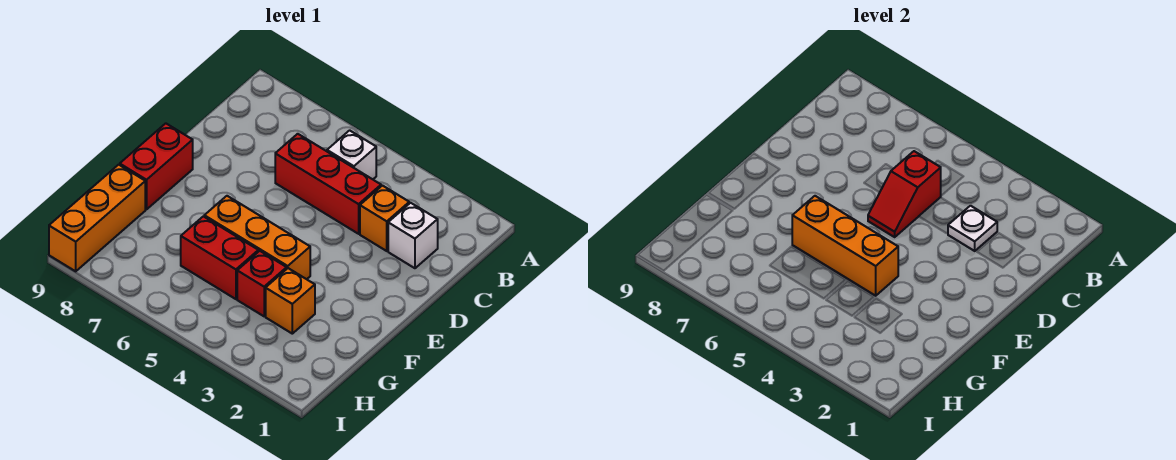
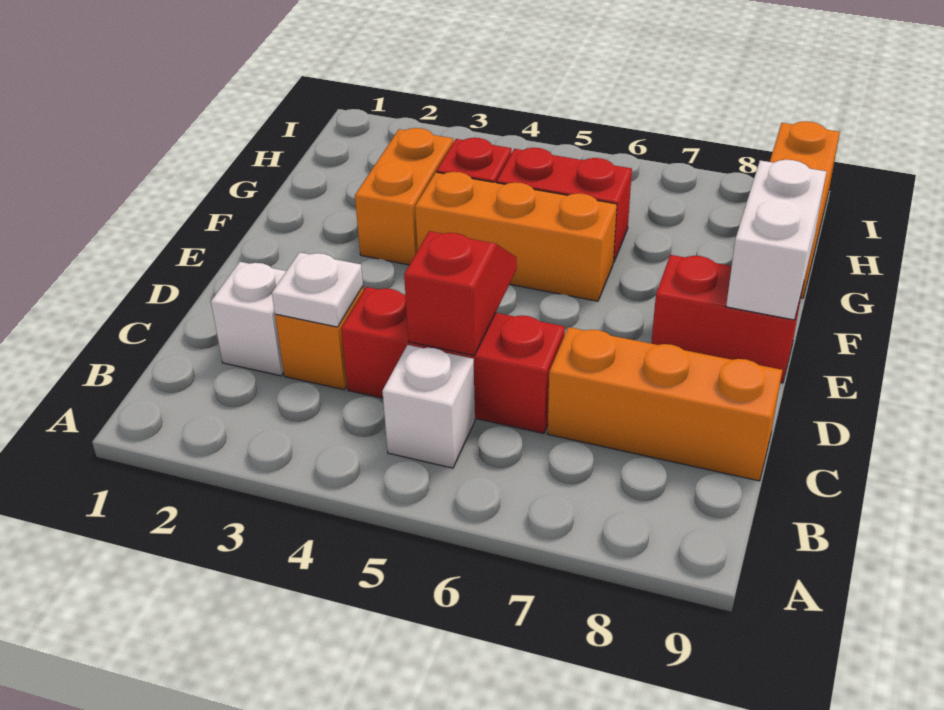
red 1x2 brick [120,123,193,209] -> red 1x2 brick turned to [651,255,804,383]
none -> white 1x2 brick [726,160,826,320]
orange 1x3 brick [792,196,898,296] -> orange 1x3 brick moved to [548,327,782,481]
orange 1x1 brick [266,268,315,334] -> orange 1x2 brick [355,128,453,265]

